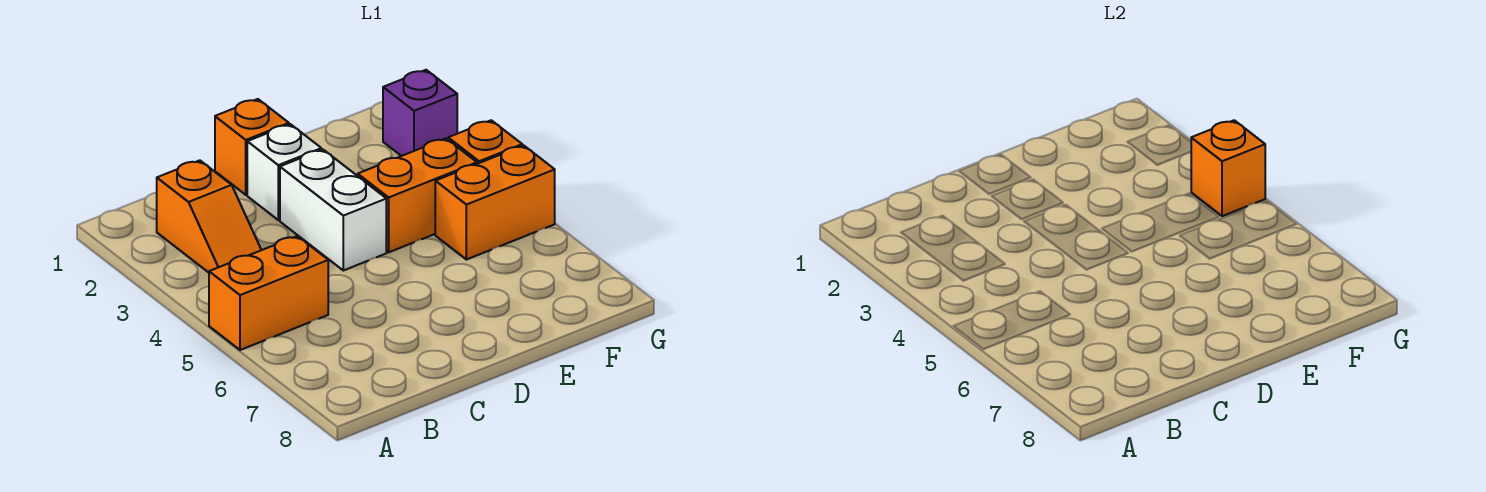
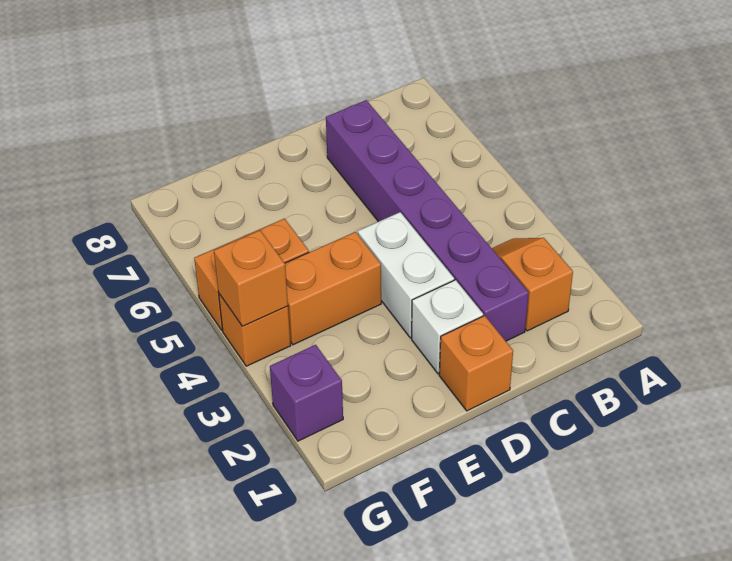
orange 1x2 brick [209,236,328,350] -> none
none -> purple 1x6 brick [326,100,529,341]

